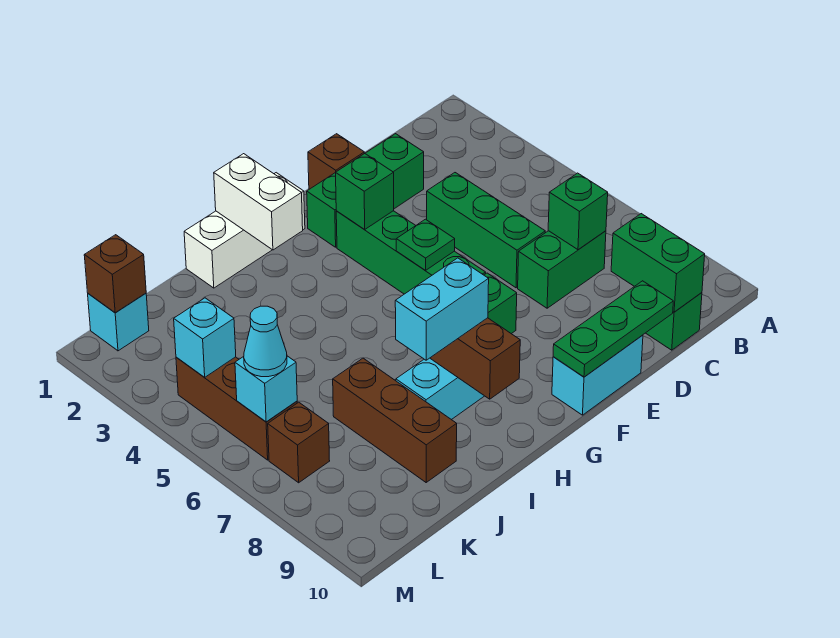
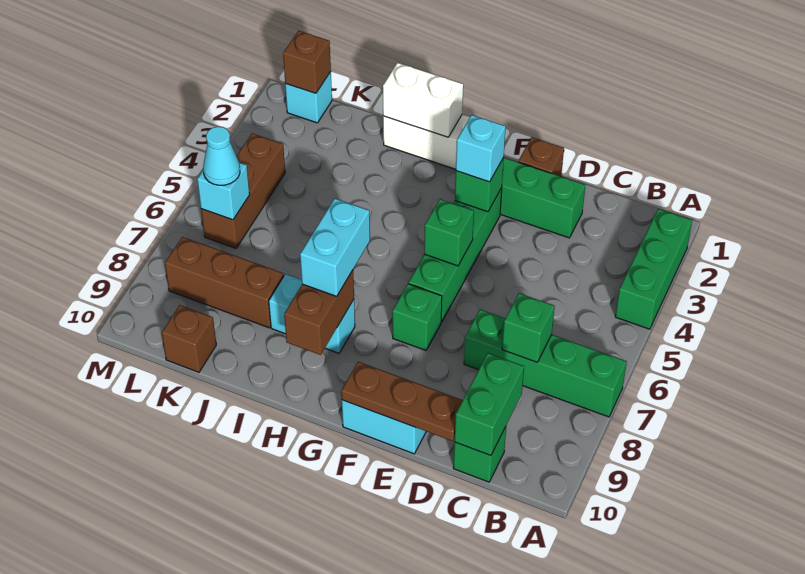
green 1x2 brick [518,231,606,308] -> green 1x4 brick [464,309,627,417]
green 1x3 brick [427,173,545,288] -> green 1x3 brick moved to [615,209,692,329]
green 1x3 plate [553,281,673,377] -> brown 1x3 plate [341,362,463,441]
green 1x1 plate [396,219,455,270] -> green 1x1 brick [424,199,474,266]
white 1x2 brick [214,154,303,250] -> white 1x2 brick turned to [383,63,463,137]
cyan 1x2 brick [395,258,489,360] -> cyan 1x2 brick turned to [300,199,370,296]
brown 1x3 brick [333,358,457,482] -> brown 1x3 brick turned to [165,237,284,328]
cyan 1x1 brick [174,298,236,377] -> cyan 1x1 brick moved to [456,115,506,182]
brown 1x1 brick [268,402,330,483] -> brown 1x1 brick moved to [162,305,216,372]

